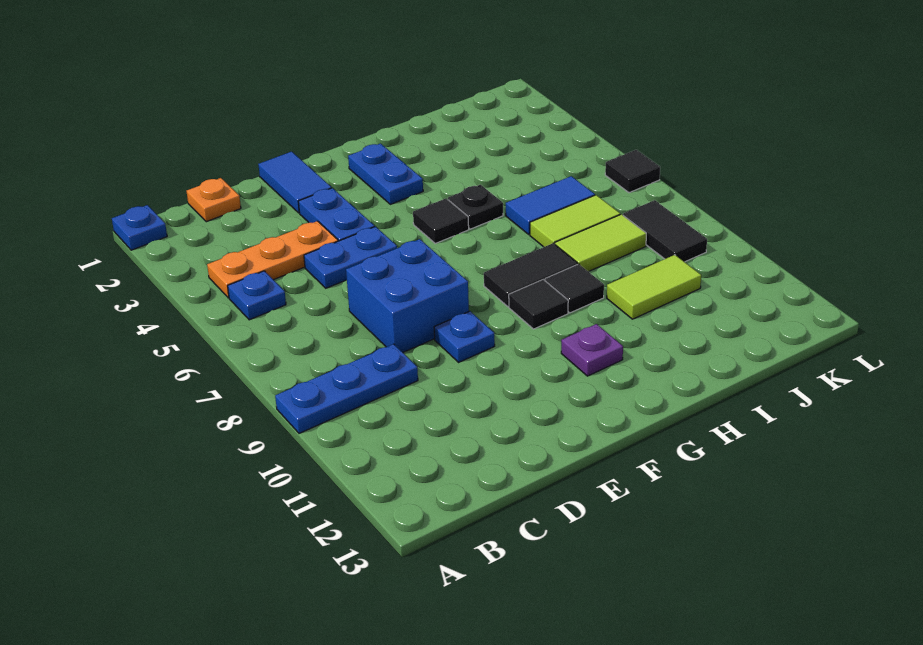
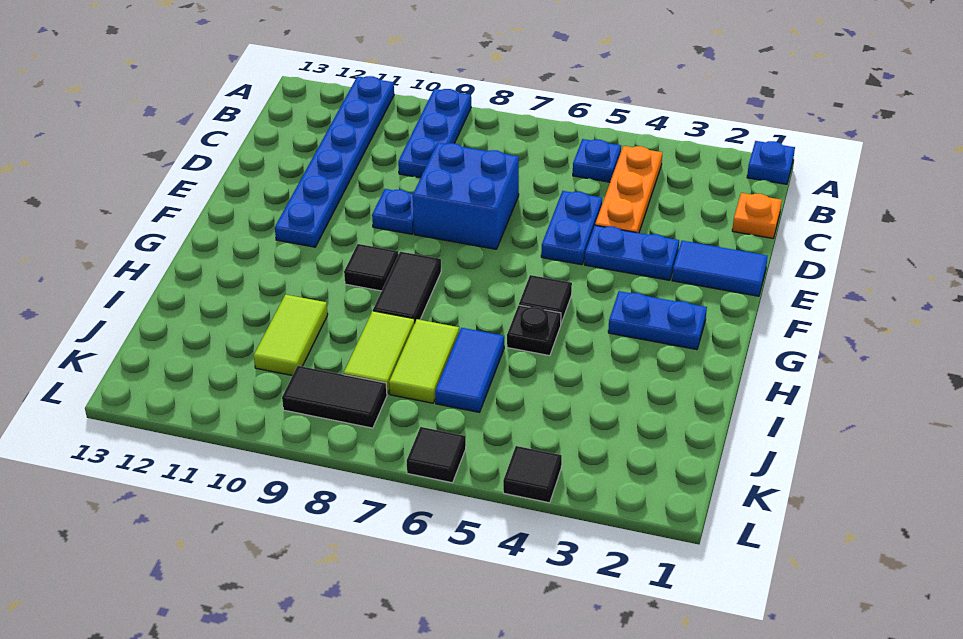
none -> blue 1x6 plate [275,76,394,247]
purple 1x1 plate [561,324,623,376] -> none
black 1x1 tile [545,264,604,313] -> black 1x1 tile moved to [503,446,562,503]

